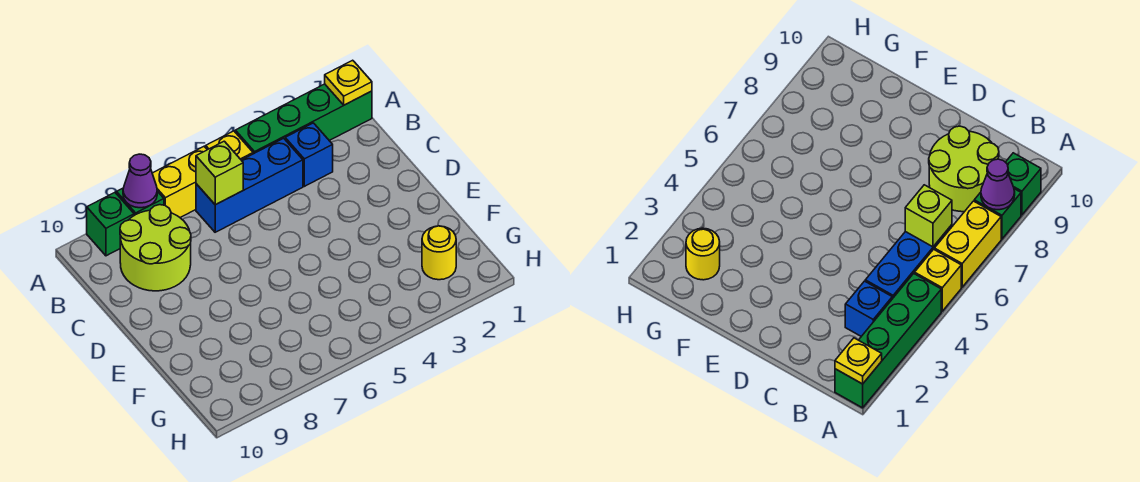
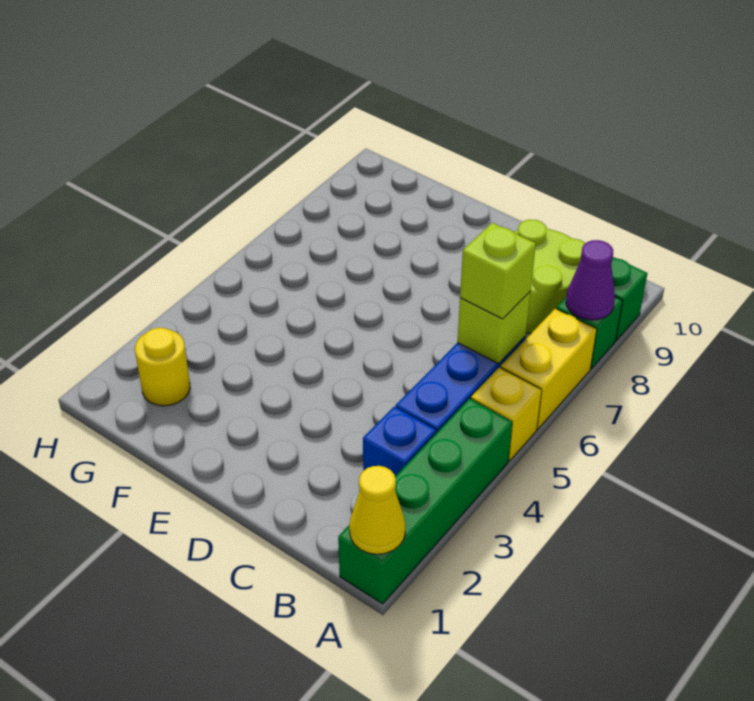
yellow 1x1 plate [325,60,372,105] -> yellow 1x1 cone [349,466,405,554]
none -> lime 1x1 brick [460,223,536,319]

